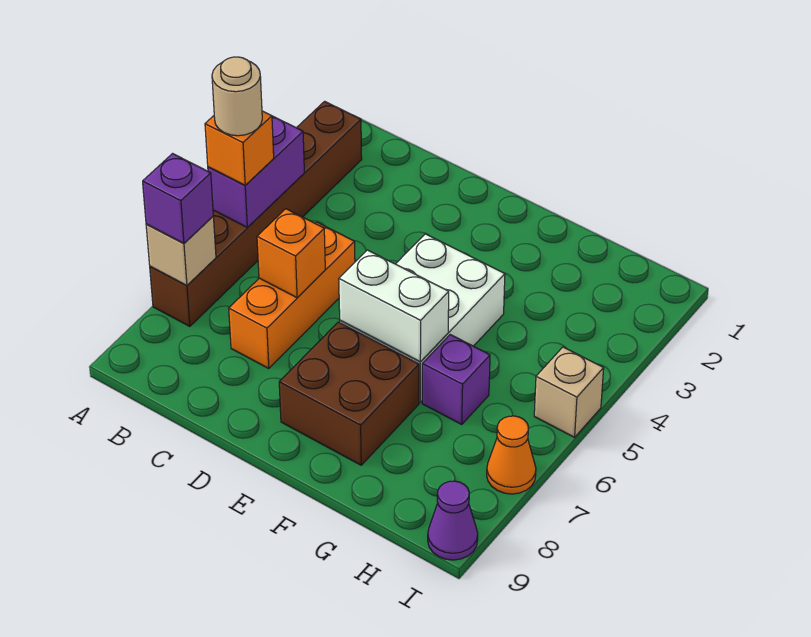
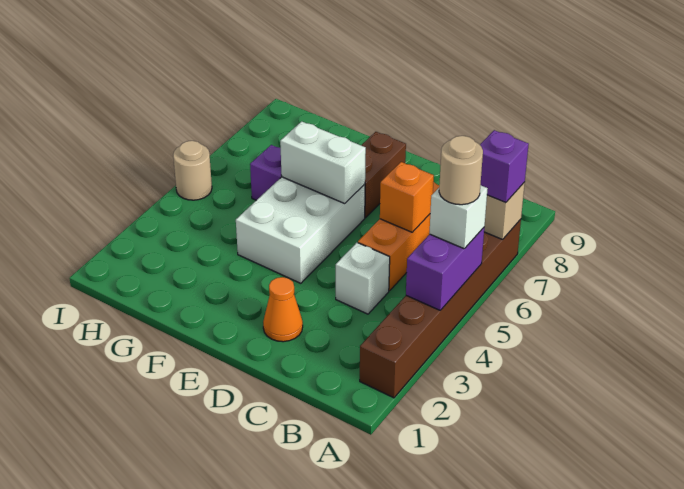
orange 1x1 brick [205,111,274,185] -> white 1x1 brick [429,185,488,249]
none -> white 1x1 brick [336,243,390,314]
brown 2x2 brick [279,322,419,465] -> brown 1x2 brick [361,132,406,218]
tan 1x1 brick [534,347,604,437] -> tan 1x1 round brick [173,141,212,200]
orange 1x1 cone [487,416,536,494] -> orange 1x1 cone moved to [263,277,303,342]
purple 1x1 cone [428,481,478,560] -> none

